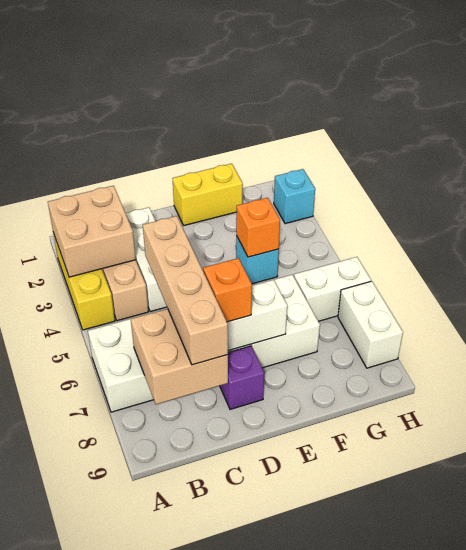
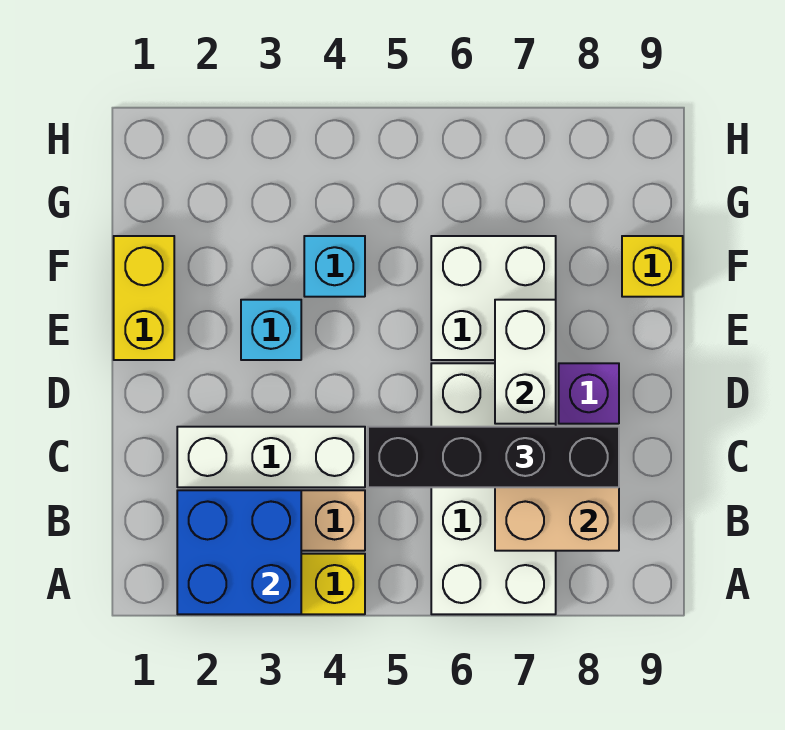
tan 2x2 brick [48,186,136,277] -> blue 2x2 brick [177,490,301,614]
tan 1x4 brick [143,216,228,365] -> black 1x4 brick [368,427,619,487]
orange 1x1 brick [203,258,252,322] -> none
orange 1x1 brick [236,198,280,257] -> none
none -> yellow 1x1 brick [622,236,683,297]
white 1x2 brick [294,257,371,321] -> none
cyan 1x1 brick [274,169,315,224] -> cyan 1x1 brick moved to [241,300,301,360]
white 1x2 brick [338,281,403,368] -> none

